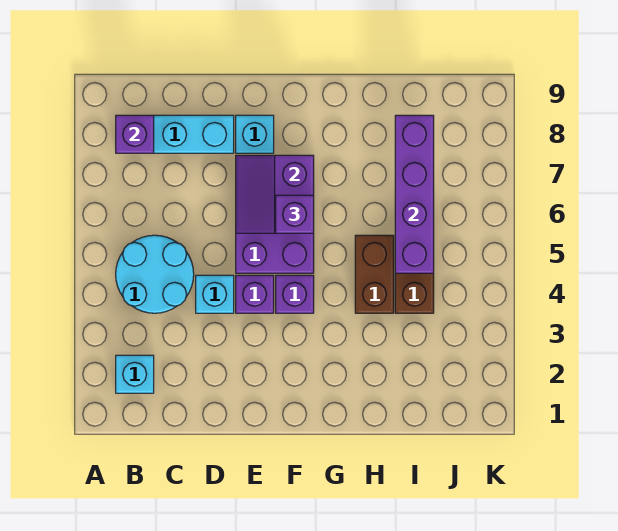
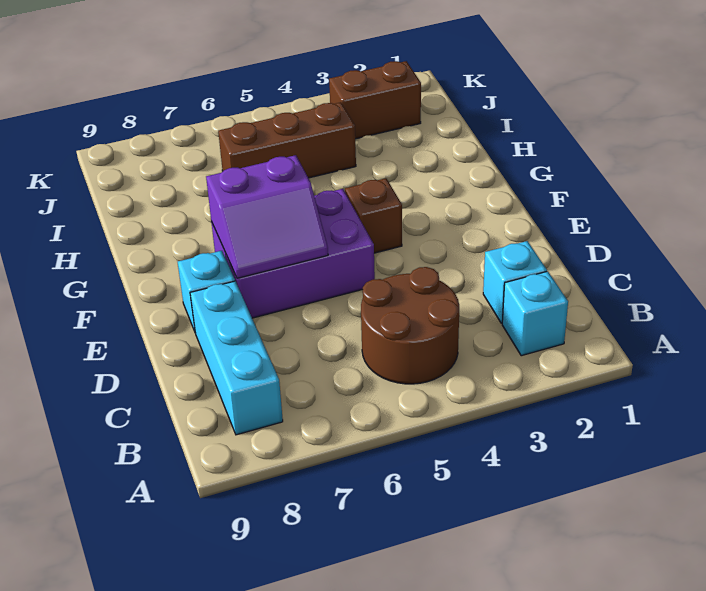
cyan 2x2 round brick [116,235,194,313] -> brown 2x2 round brick [361,267,459,384]
purple 1x1 brick [116,115,154,153] -> none
cyan 1x1 brick [196,275,234,313] -> cyan 1x1 brick moved to [483,241,547,323]
purple 1x1 brick [236,275,274,313] -> none
purple 1x1 brick [276,275,314,313] -> brown 1x1 brick [345,178,402,253]
purple 1x1 brick [276,195,314,233] -> none
brown 1x2 brick [355,235,394,313] -> brown 1x2 brick moved to [329,61,421,139]
purple 1x4 brick [395,115,434,273] -> none

